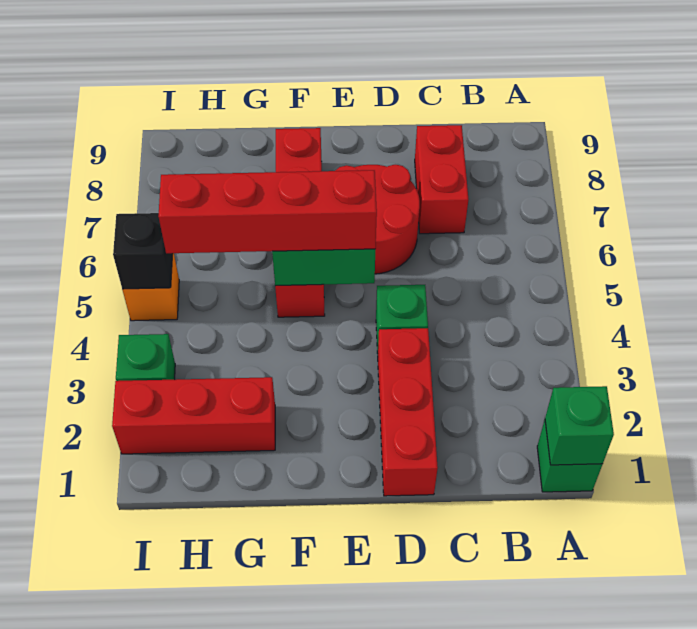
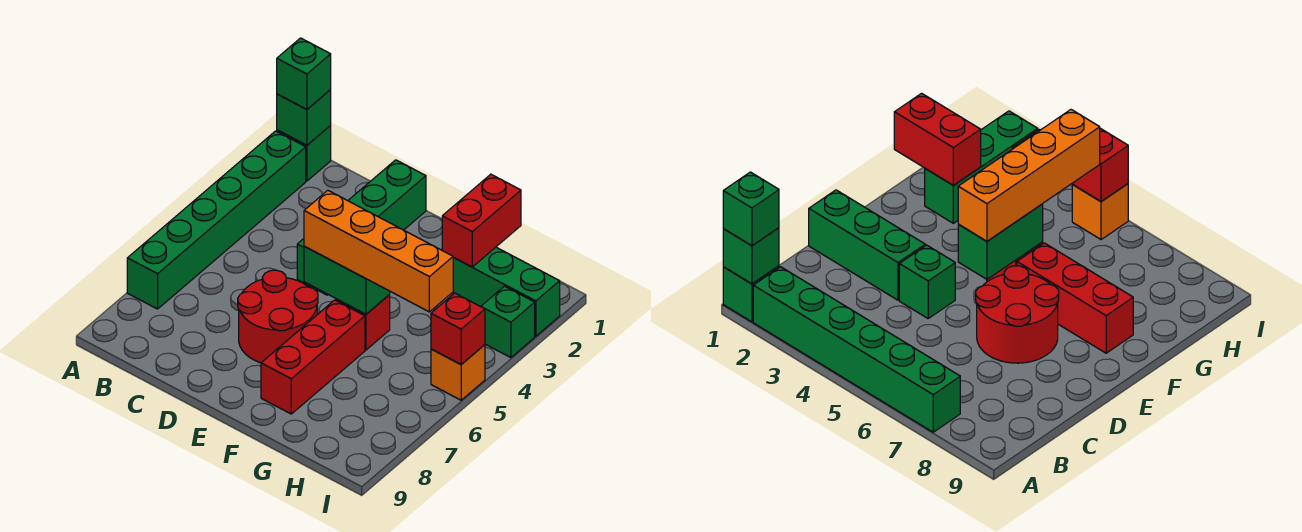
none -> green 1x1 brick [277,38,331,110]
none -> green 1x6 brick [127,131,306,309]
red 1x2 brick [415,125,468,234] -> red 1x2 brick moved to [442,174,521,267]
red 1x3 brick [378,328,438,496] -> green 1x3 brick [348,160,426,230]
red 1x4 brick [158,170,377,253] -> orange 1x4 brick [304,190,454,312]
red 1x3 brick [112,377,275,454] -> green 1x3 brick [453,247,560,336]
black 1x1 brick [113,213,173,289] -> red 1x1 brick [431,293,485,364]

